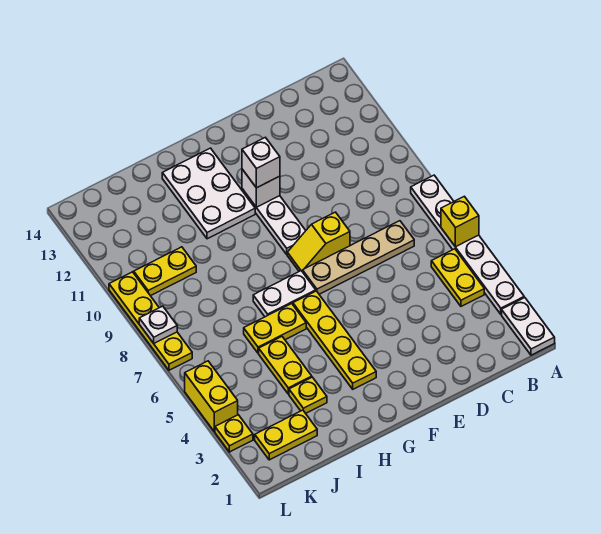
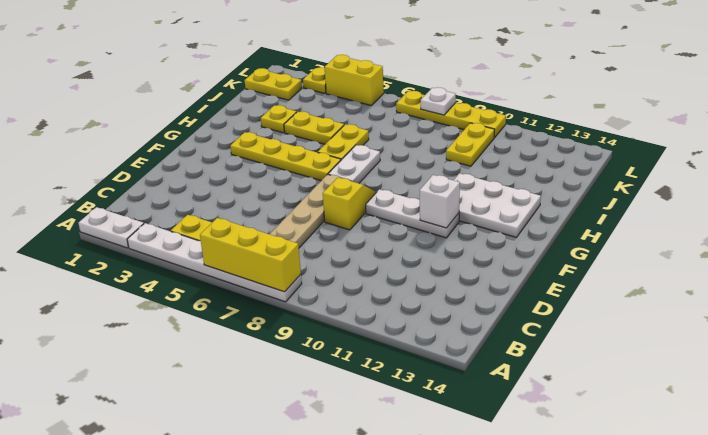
yellow 1x1 brick [441,196,479,247] -> yellow 1x3 brick [200,218,301,292]
white 1x1 brick [242,137,280,188] -> none
yellow 1x2 plate [255,410,317,460] -> yellow 1x2 plate turned to [245,68,302,100]

